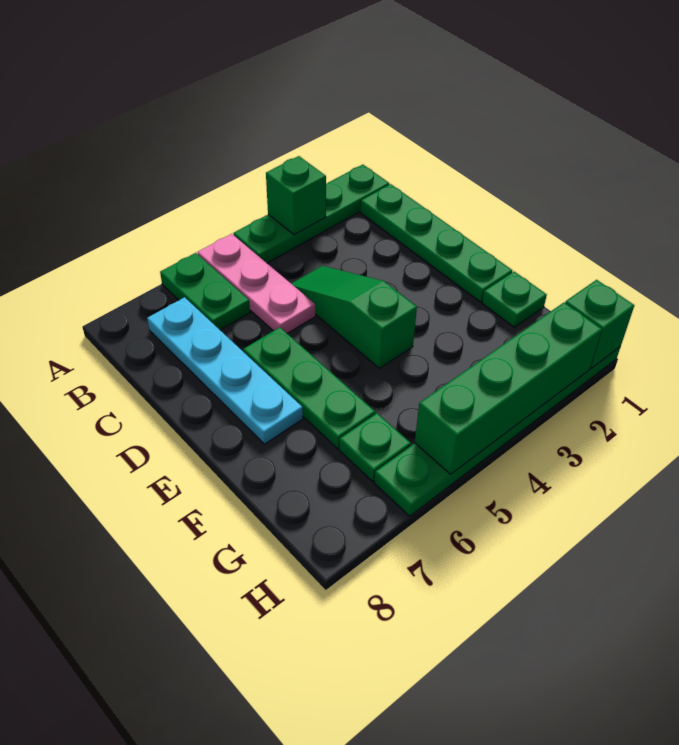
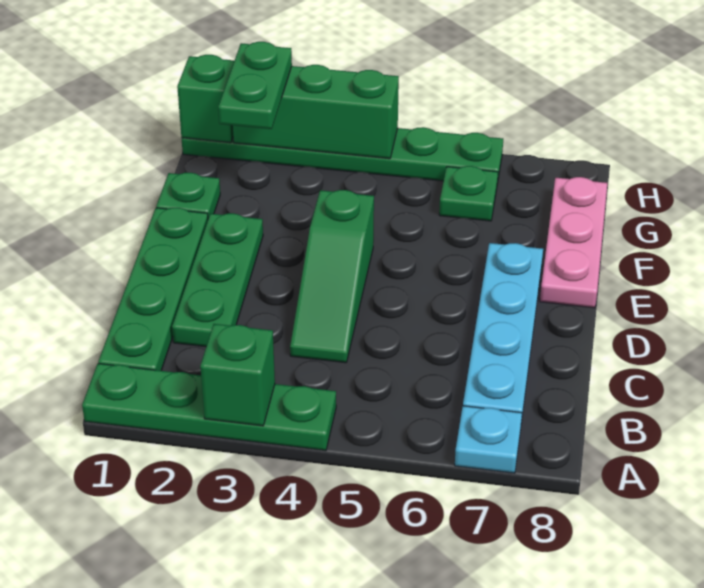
pink 1x3 plate [198,234,315,333] -> pink 1x3 plate moved to [540,177,607,308]
green 1x2 plate [160,253,250,330] -> green 1x2 plate moved to [218,42,292,129]
none -> cyan 1x1 plate [455,406,522,473]
green 1x3 plate [243,327,375,449] -> green 1x3 plate moved to [172,213,263,347]
green 1x4 brick [415,303,602,474] -> green 1x3 brick [233,65,399,159]

